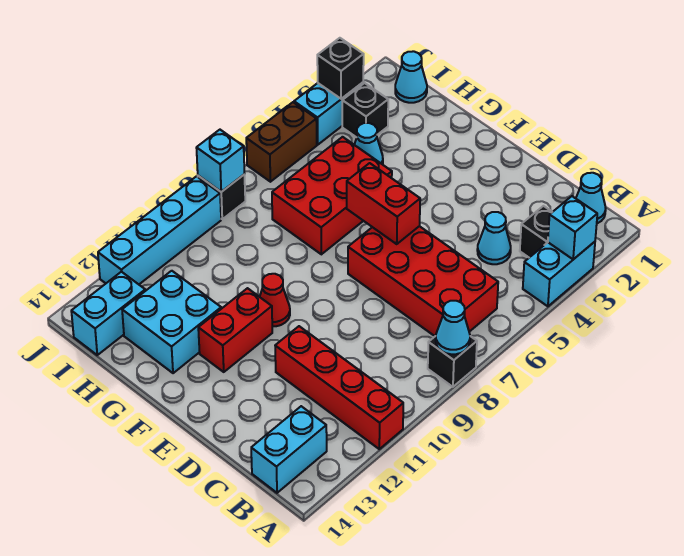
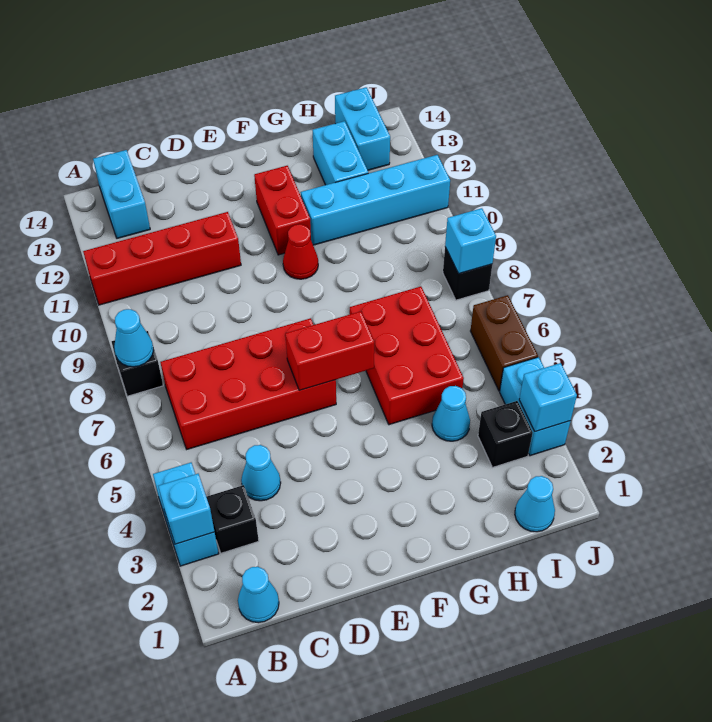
cyan 2x2 brick [122,271,221,373] -> cyan 1x2 brick [312,121,368,185]
black 1x1 brick [317,38,364,99] -> cyan 1x1 brick [519,363,577,432]
cyan 1x4 brick [98,176,221,284] -> cyan 1x4 brick turned to [301,155,450,245]

